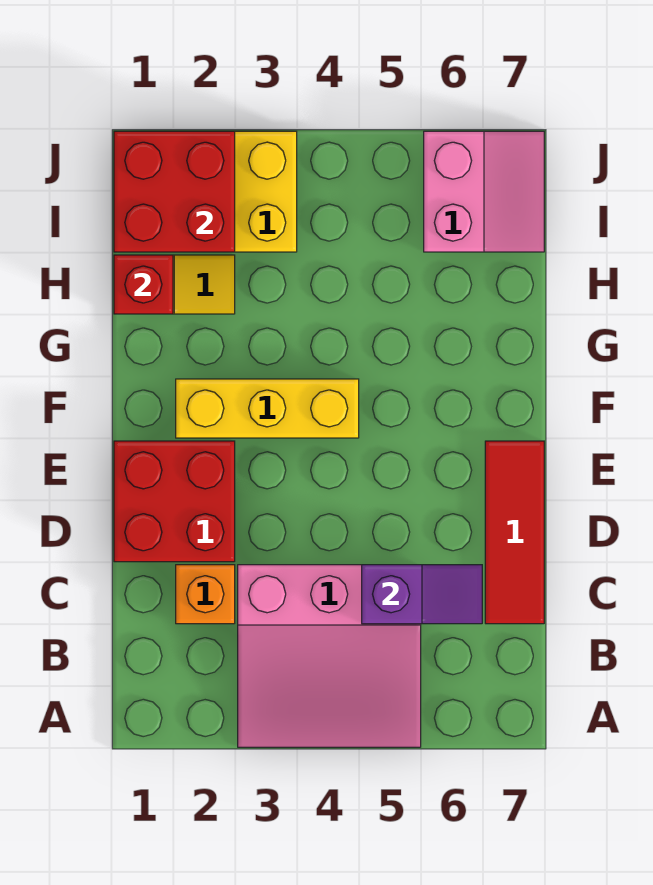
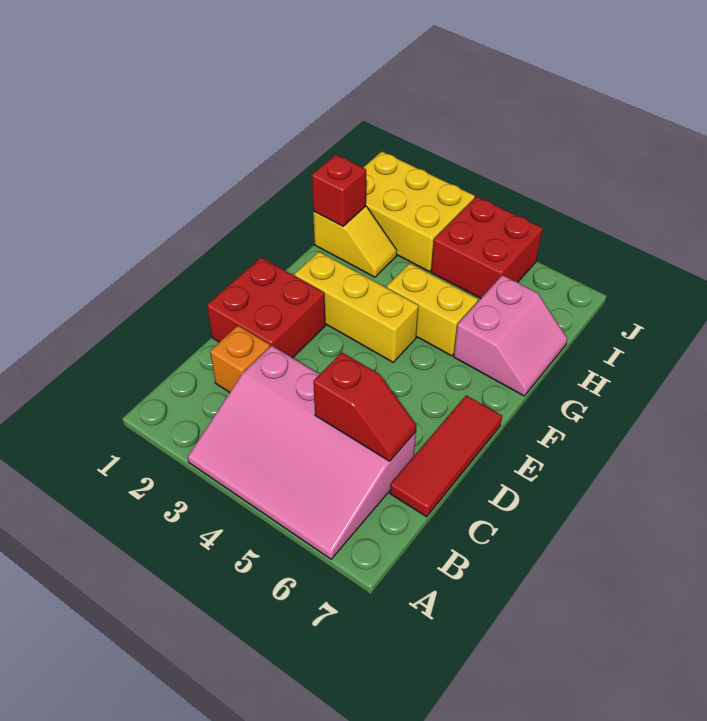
pink 3x3 slope [238,565,421,747] -> pink 3x4 slope [188,345,416,559]
purple 1x2 slope [362,565,482,624] -> red 1x2 slope [313,352,417,461]
none -> yellow 1x2 brick [387,263,478,356]
red 2x2 brick [114,131,235,252] -> red 2x2 brick moved to [431,197,543,298]
pink 2x2 slope [424,131,544,252] -> pink 2x2 slope moved to [454,275,568,396]

